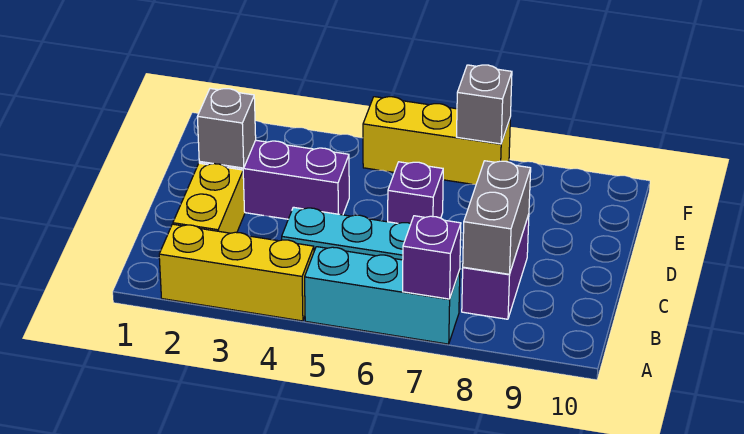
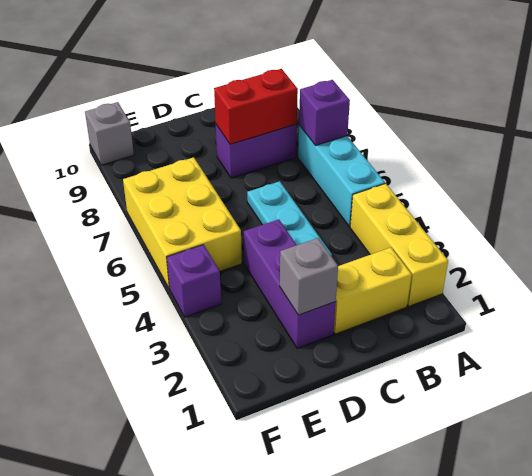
grey 1x2 brick [463,161,531,274] -> red 1x2 brick [214,69,298,144]
purple 1x1 brick [388,162,443,223] -> purple 1x1 brick moved to [167,245,221,317]
yellow 1x3 brick [363,97,510,184] -> yellow 2x3 brick [123,157,242,289]
grey 1x1 brick [457,65,512,144] -> grey 1x1 brick moved to [85,102,134,165]

